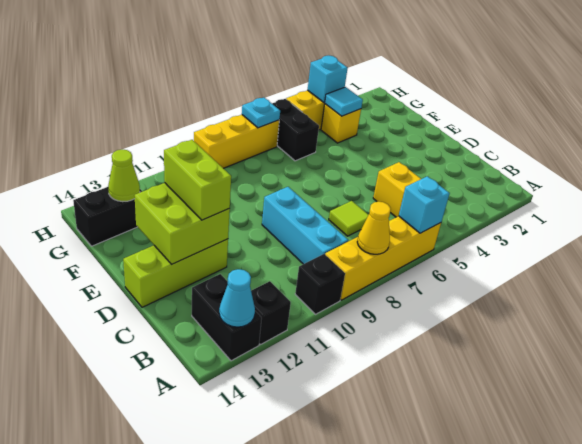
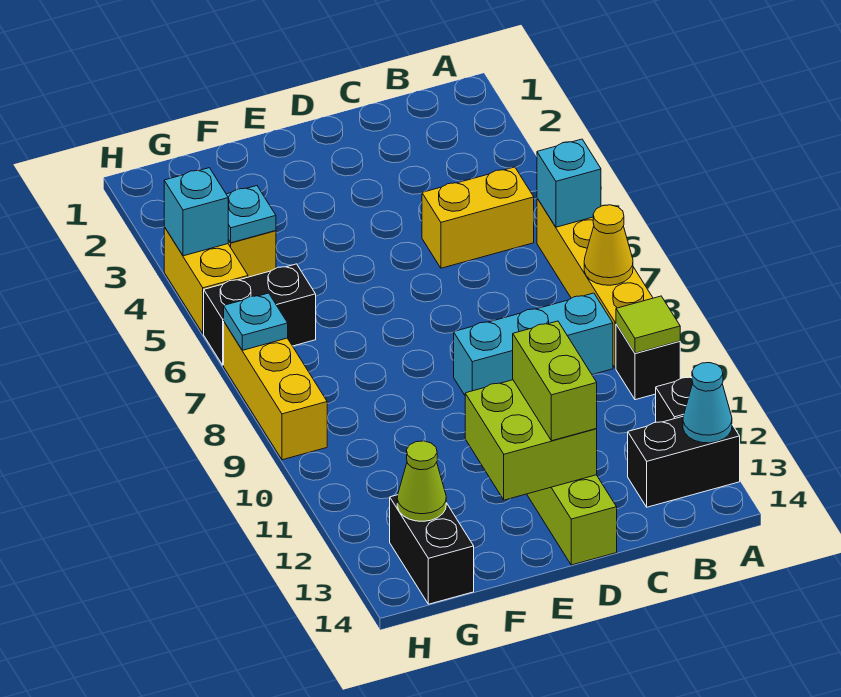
lime 1x1 tile [329,201,368,236] -> lime 1x1 tile moved to [616,296,680,353]
lime 1x2 brick [164,140,231,220] -> lime 1x2 brick turned to [513,321,597,441]
cyan 1x1 tile [324,87,363,116] -> cyan 1x1 plate [226,186,276,243]

